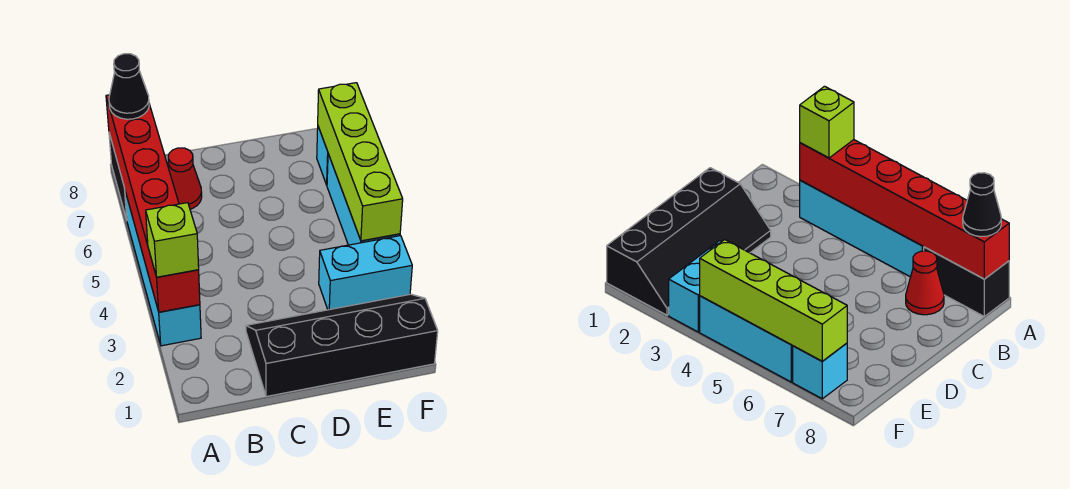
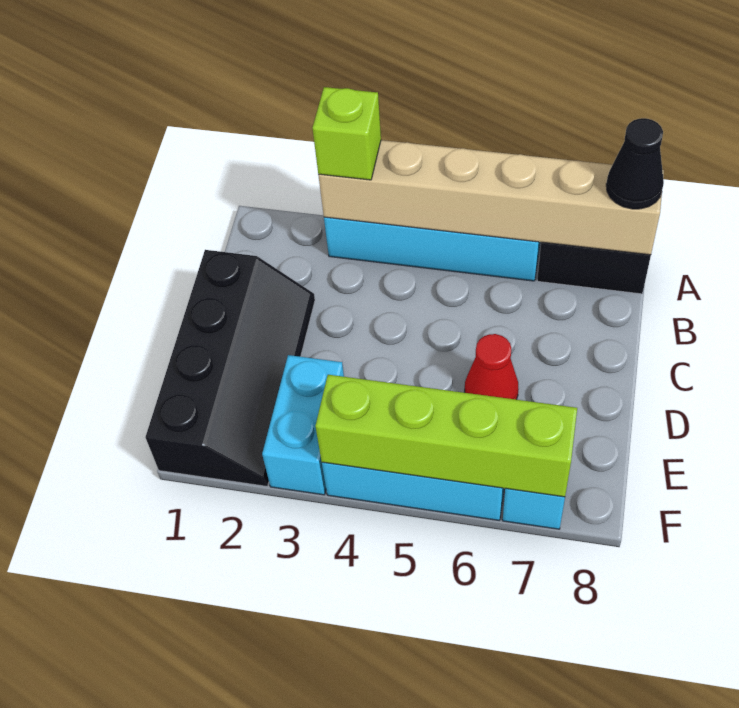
red 1x6 brick [106,95,200,312] -> tan 1x6 brick [318,140,664,255]
red 1x1 cone [168,148,202,209] -> red 1x1 cone moved to [465,334,518,400]

